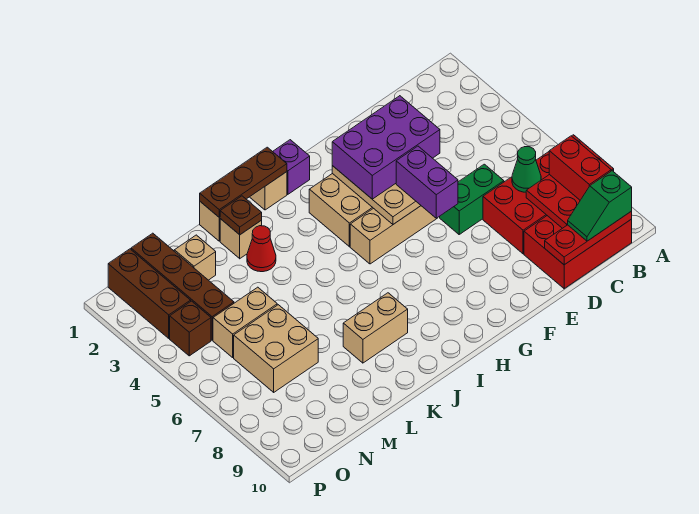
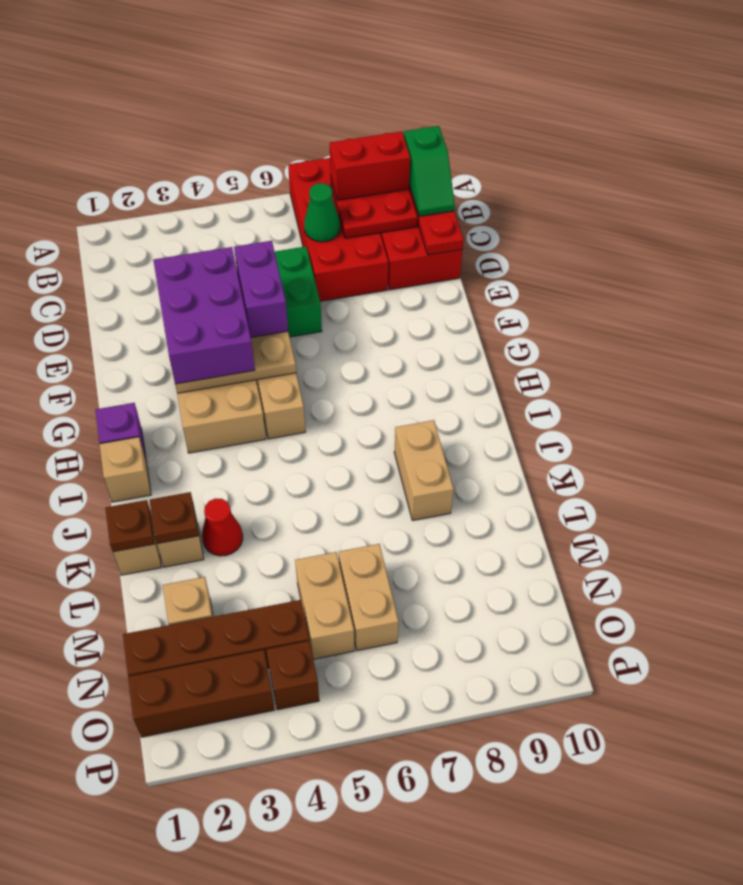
purple 1x2 brick [396,146,458,218] -> purple 1x2 brick turned to [234,241,288,337]
brown 1x3 plate [200,147,287,217] -> brown 1x1 plate [105,500,155,552]
tan 2x2 brick [234,305,318,392] -> tan 1x2 brick [339,544,399,651]

